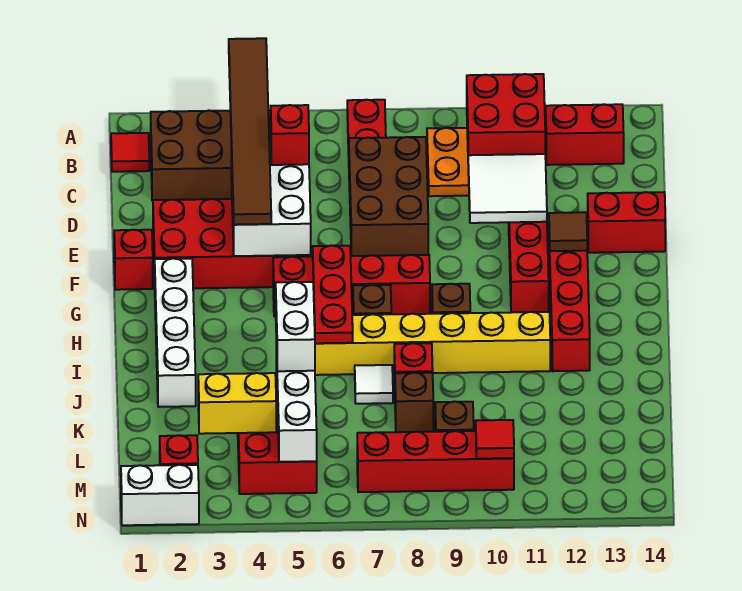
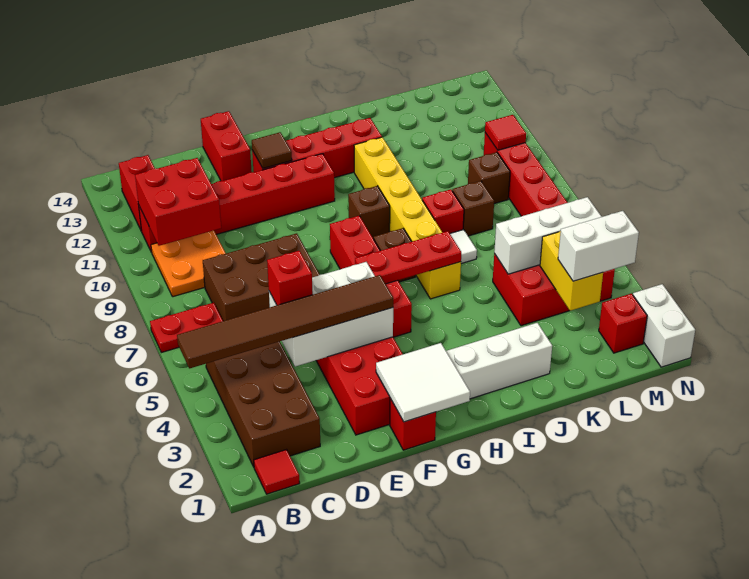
white 2x2 tile [468,154,547,223] -> white 2x2 tile moved to [376,343,470,422]
white 1x2 brick [276,282,315,371] -> white 1x2 brick moved to [558,211,639,281]

